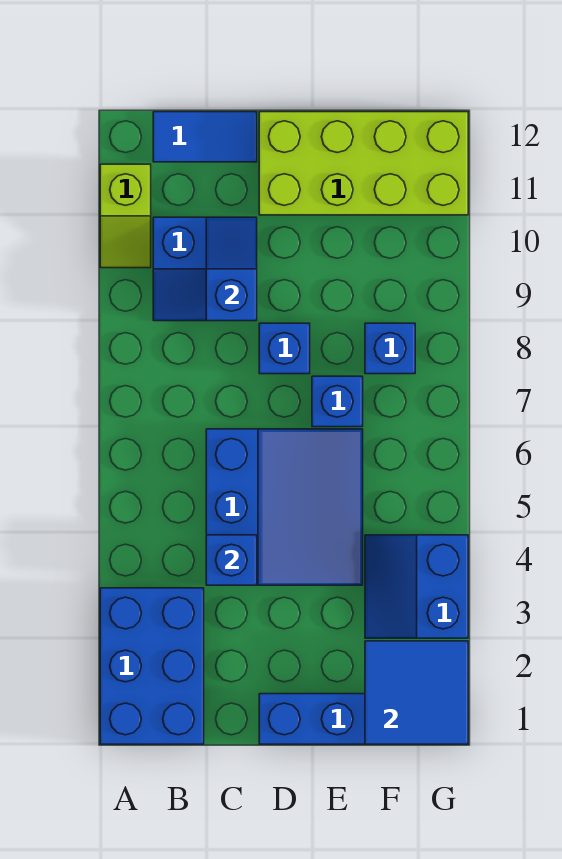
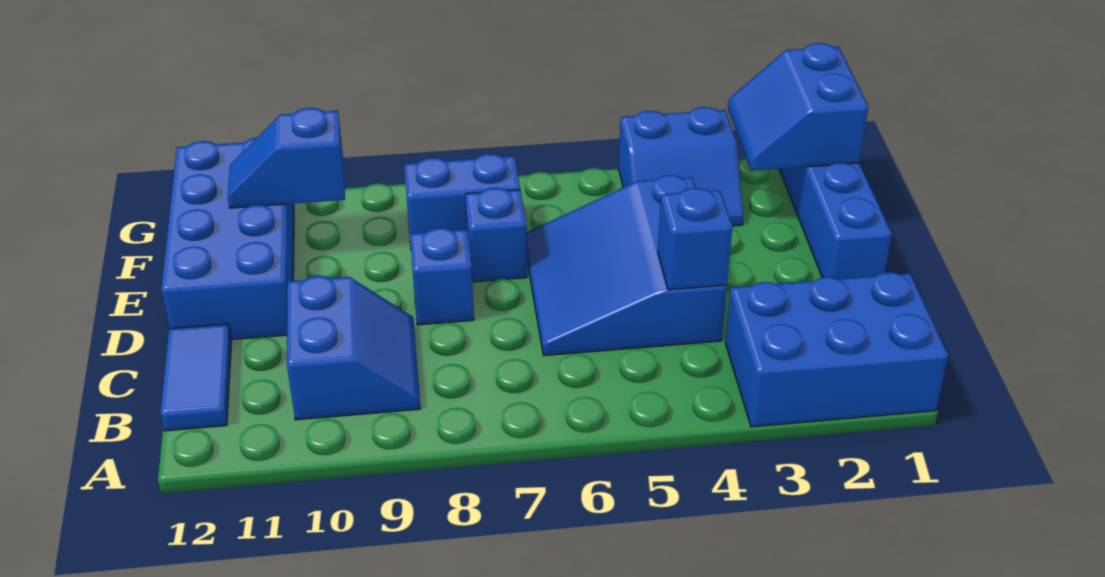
lime 1x2 slope [100,164,151,268] -> none
blue 3x3 slope [206,429,363,585] -> blue 3x3 slope turned to [527,175,727,356]
blue 1x2 slope [206,217,257,321] -> blue 1x2 slope moved to [228,108,345,208]
lime 2x4 brick [259,112,468,215] -> blue 2x4 brick [161,138,294,340]
blue 2x2 tile [365,641,468,744] -> blue 2x2 slope [728,43,868,171]
blue 1x1 brick [365,323,415,374] -> blue 1x2 brick [404,154,520,245]

